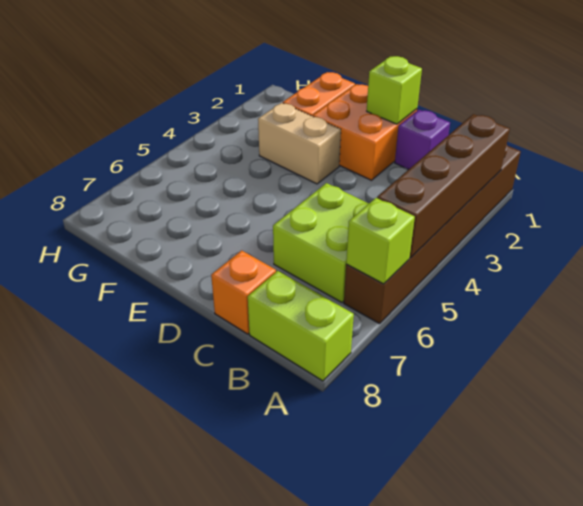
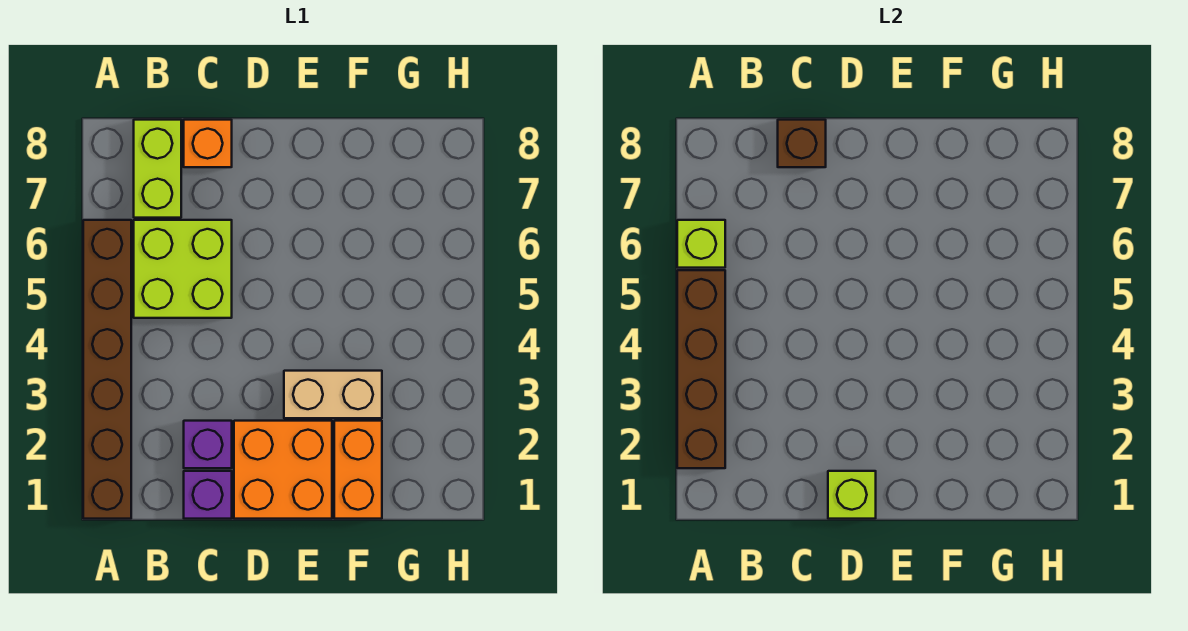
lime 1x2 brick [248,271,354,381] -> lime 1x2 brick turned to [134,120,181,218]
none -> purple 1x1 brick [184,421,232,468]
none -> brown 1x1 brick [778,120,826,167]

